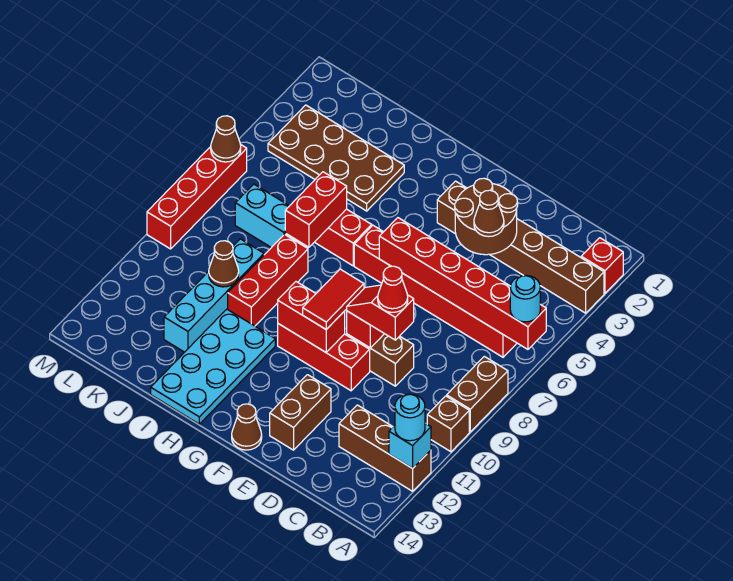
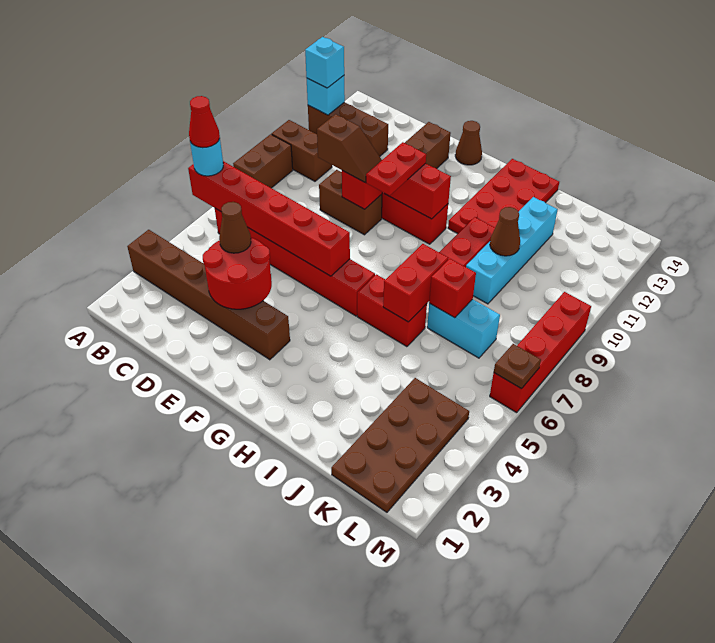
red 1x1 brick [581,238,623,293] -> red 1x1 brick moved to [429,259,476,318]
brown 1x1 brick [427,396,469,452] -> brown 1x2 brick [272,120,332,181]
cyan 1x1 round brick [395,394,425,441] -> cyan 1x1 brick [305,37,344,88]
brown 2x2 round brick [455,178,518,255] -> red 2x2 round brick [203,238,272,309]
red 1x2 slope [347,285,414,340] -> brown 1x2 slope [317,114,382,182]
red 1x1 cone [378,266,408,312] -> red 1x1 cone moved to [189,96,220,148]
red 1x2 tile [303,269,364,329] -> red 1x2 plate [366,142,426,195]
cyan 2x4 plate [151,309,275,424] -> red 2x4 plate [448,159,559,234]
brown 2x4 plate [268,105,404,211] -> brown 2x4 plate turned to [331,378,469,512]
brown 1x1 cone [211,116,241,162] -> brown 1x1 plate [494,344,541,389]

